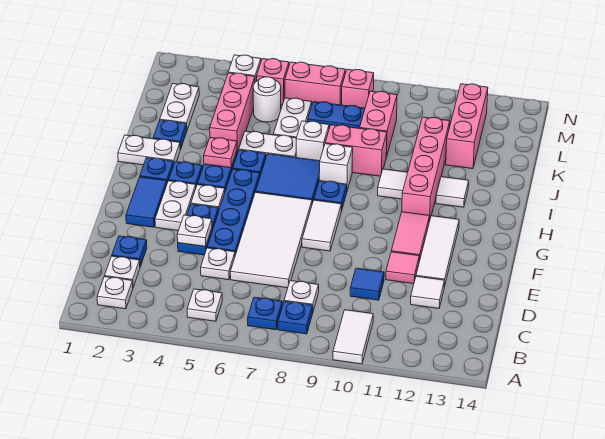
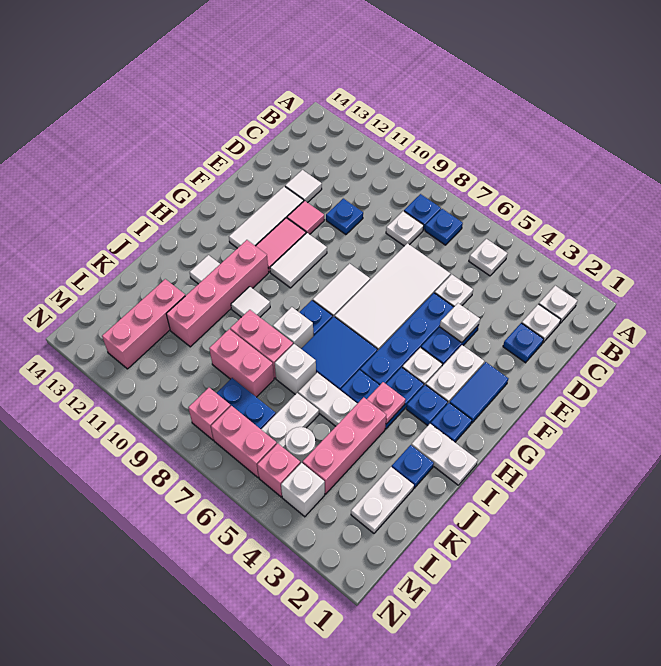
white 1x2 tile [333,310,373,364] -> white 1x2 tile moved to [270,233,327,288]
blue 1x1 tile [350,268,384,300] -> blue 1x1 plate [326,199,363,235]
pink 1x2 brick [360,91,397,157] -> pink 1x2 brick turned to [209,329,274,397]

